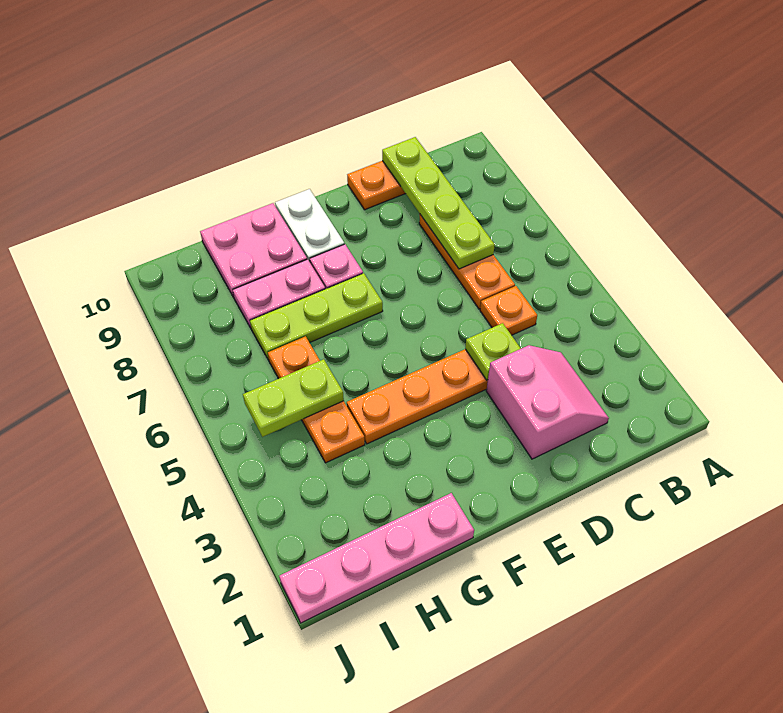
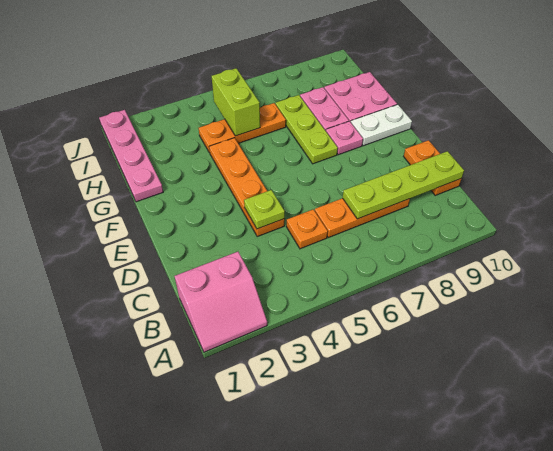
pink 2x2 slope [486,345,609,459] -> pink 2x2 slope moved to [174,252,267,352]
lime 1x2 plate [243,359,344,437] -> lime 1x2 brick [211,68,260,136]

